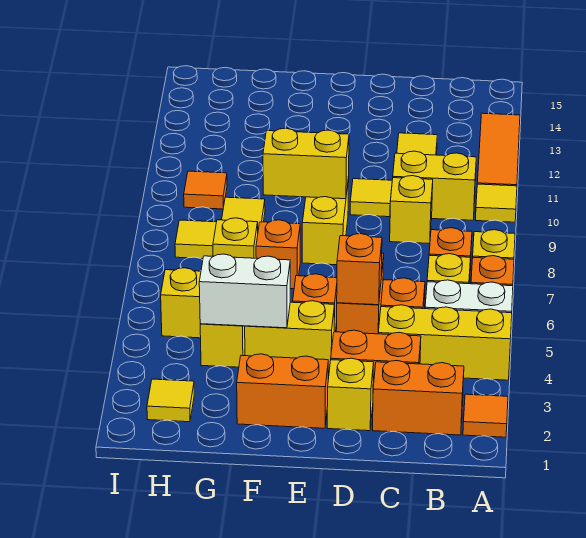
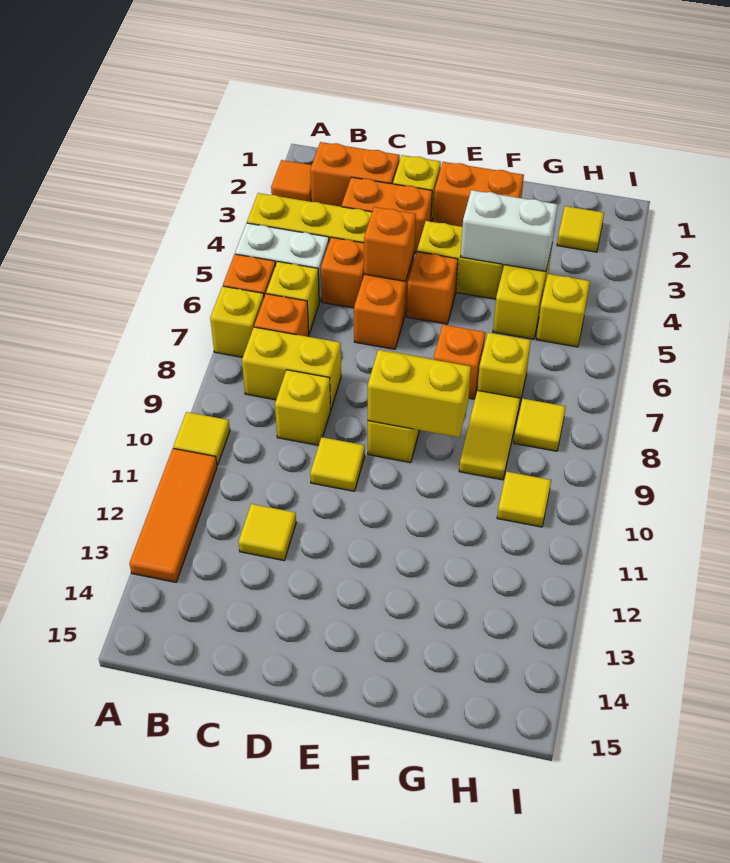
yellow 1x2 brick [393,151,476,220] -> yellow 1x2 brick moved to [242,327,341,409]
orange 1x1 tile [184,171,227,209] -> yellow 1x1 tile [497,472,551,527]

